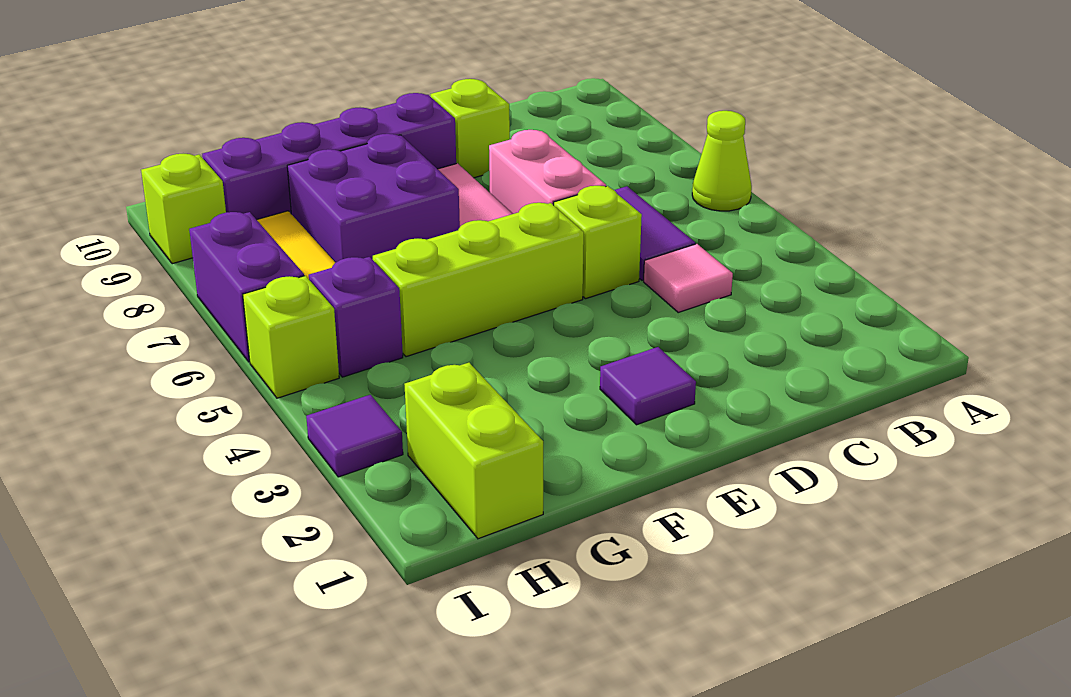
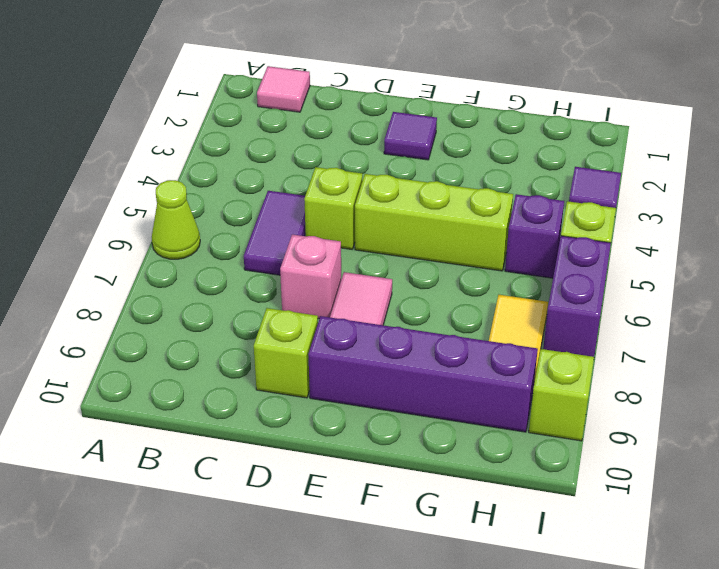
pink 1x1 tile [644,244,733,312] -> pink 1x1 tile moved to [257,66,310,112]
pink 1x2 brick [489,130,606,214] -> pink 1x1 brick [280,235,341,319]
purple 2x2 brick [287,134,460,263] -> none
lime 1x2 brick [404,363,543,539] -> none

